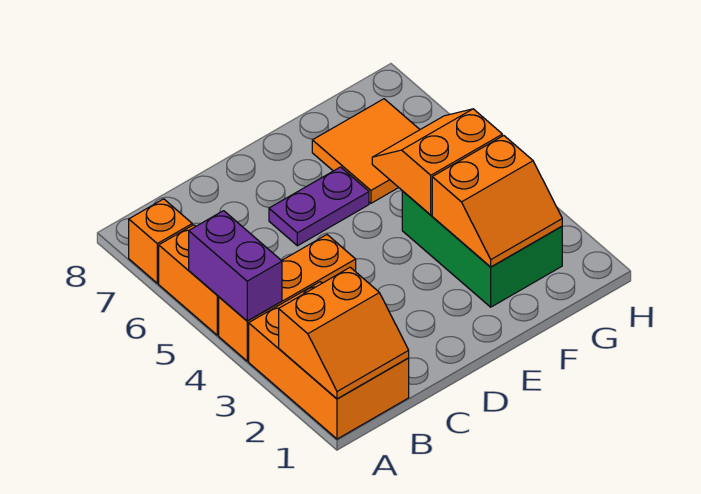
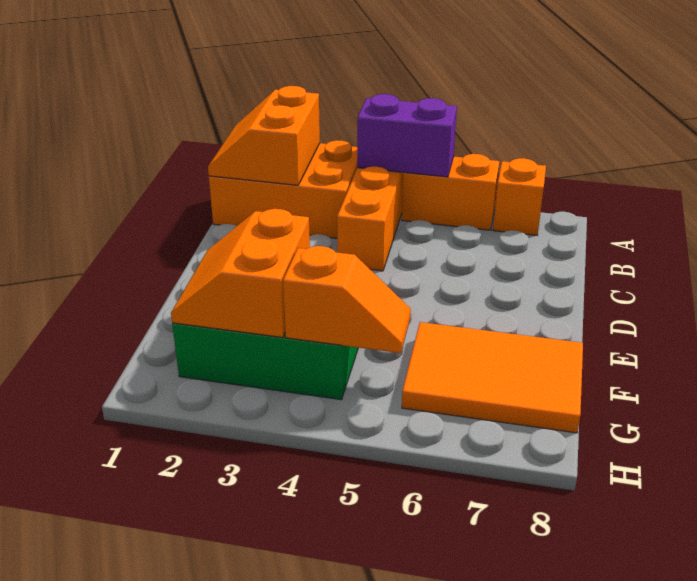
purple 1x2 plate [269,167,369,246] -> none
orange 2x2 slope [372,109,502,215] -> orange 1x2 slope [283,246,411,353]
orange 2x2 tile [312,99,420,203] -> orange 2x3 tile [402,322,583,433]

